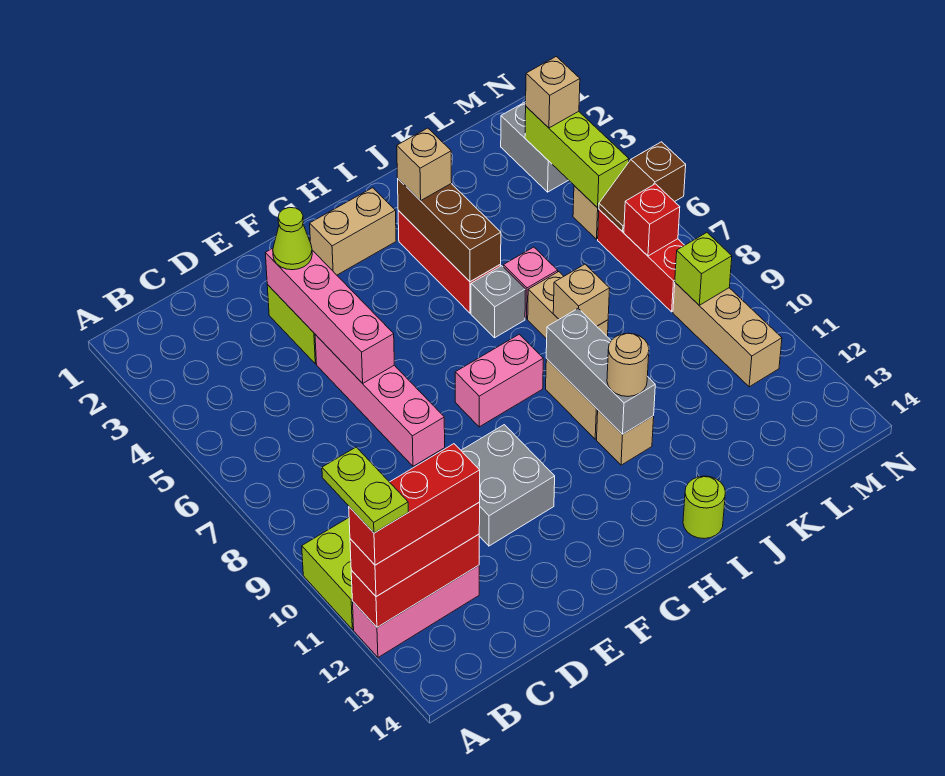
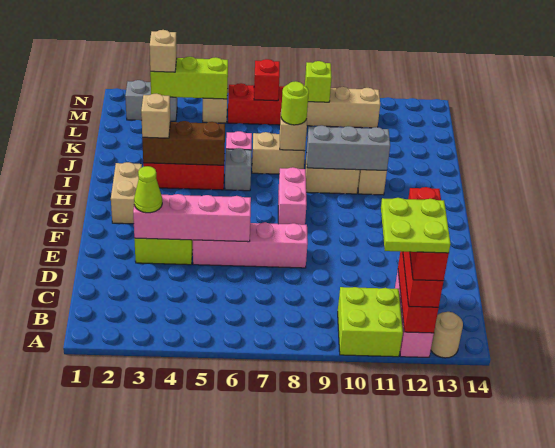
lime 1x2 plate [322,447,408,533] -> lime 2x2 plate [381,198,451,253]
grey 2x2 brick [461,425,555,546] -> none
tan 1x1 round brick [607,333,649,396] -> tan 1x1 round brick moved to [431,312,463,358]
lime 1x1 round brick [683,476,725,539] -> lime 1x1 round brick moved to [281,81,309,125]
brown 1x2 slope [599,142,686,232] -> none

